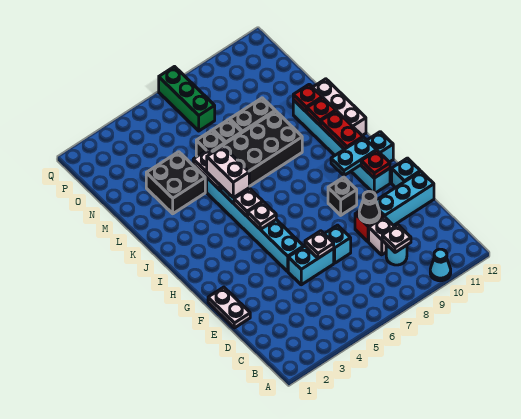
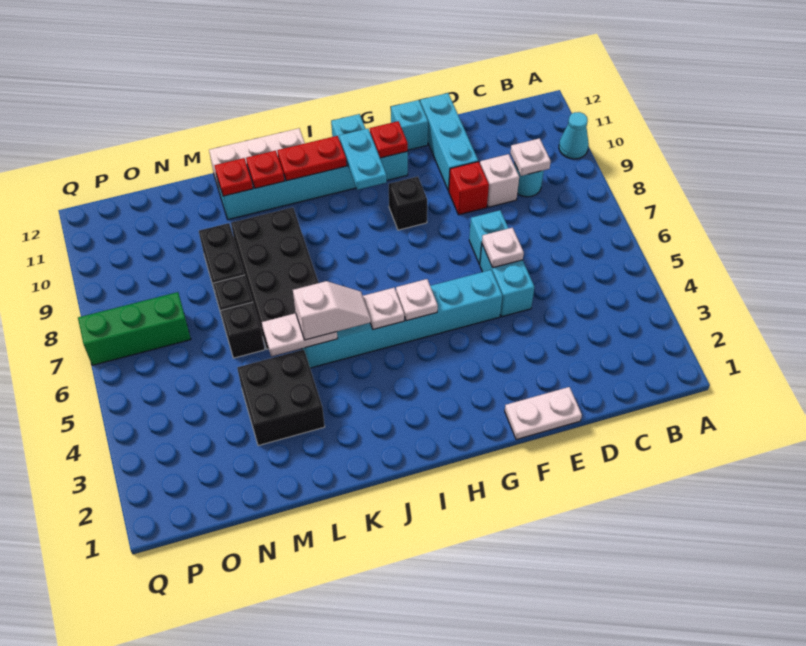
black 1x1 cone [359,191,380,223] -> none
white 1x2 brick [207,146,249,198] -> white 1x2 slope [293,281,371,340]

